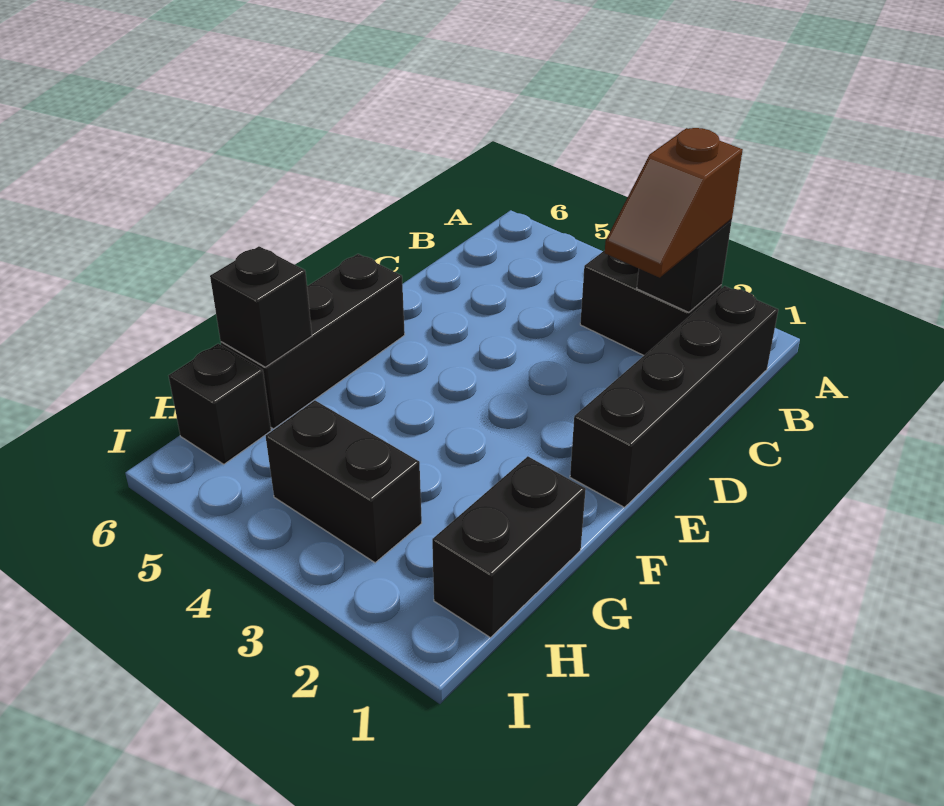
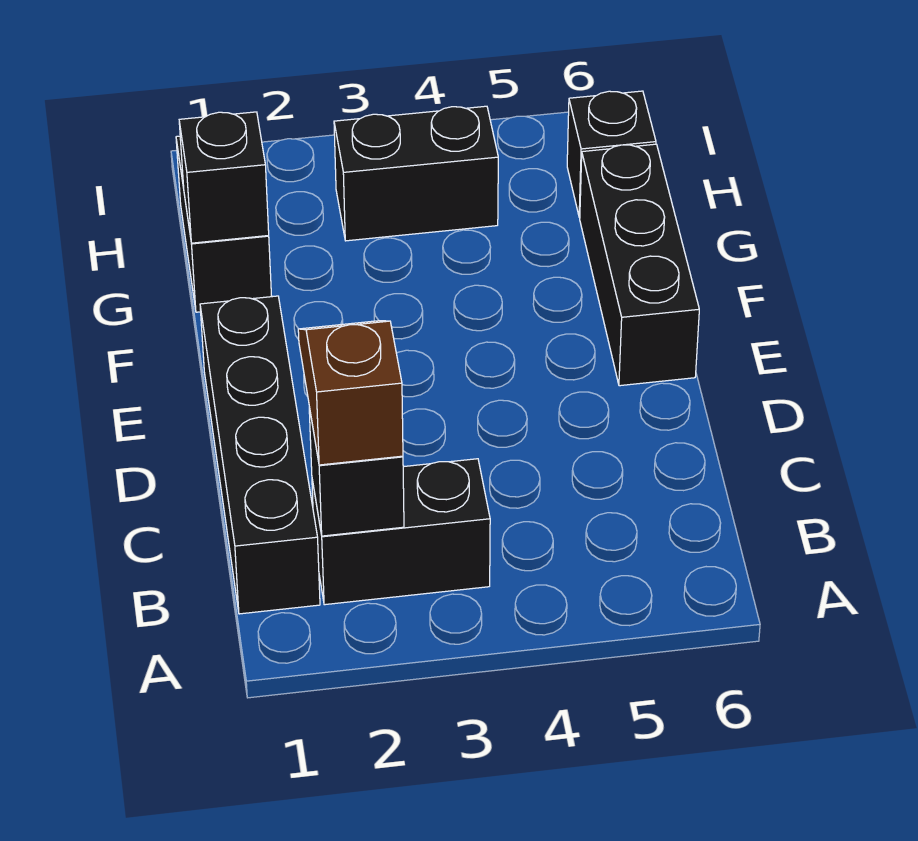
black 1x1 brick [210,246,312,367] -> black 1x1 brick moved to [179,112,269,243]

